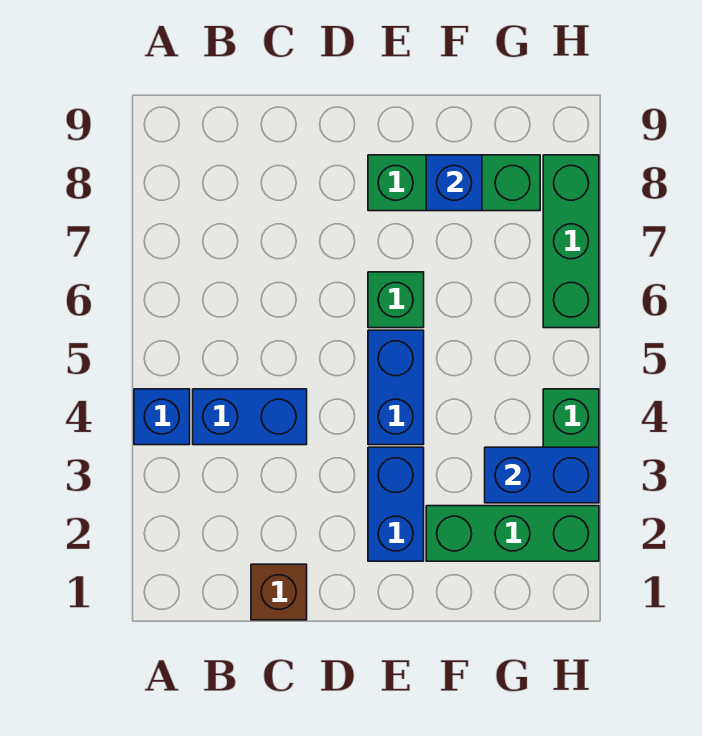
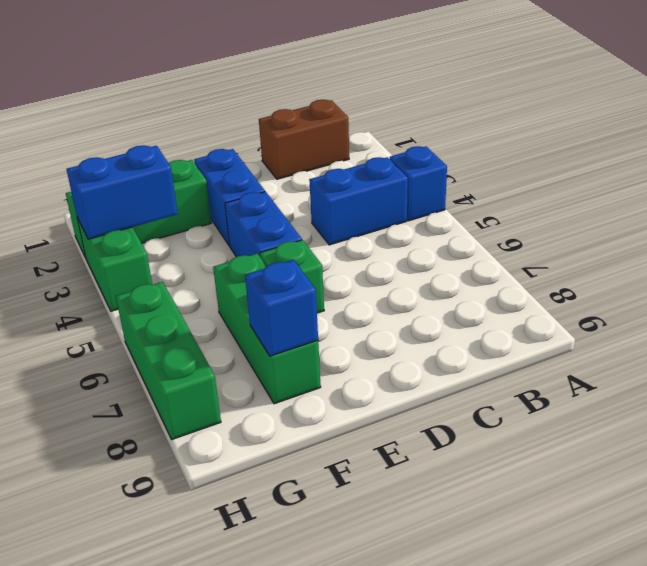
brown 1x1 brick [251,564,307,620] -> brown 1x2 brick [259,100,349,179]
green 1x3 brick [368,155,540,211] -> green 1x3 brick turned to [213,254,321,404]

